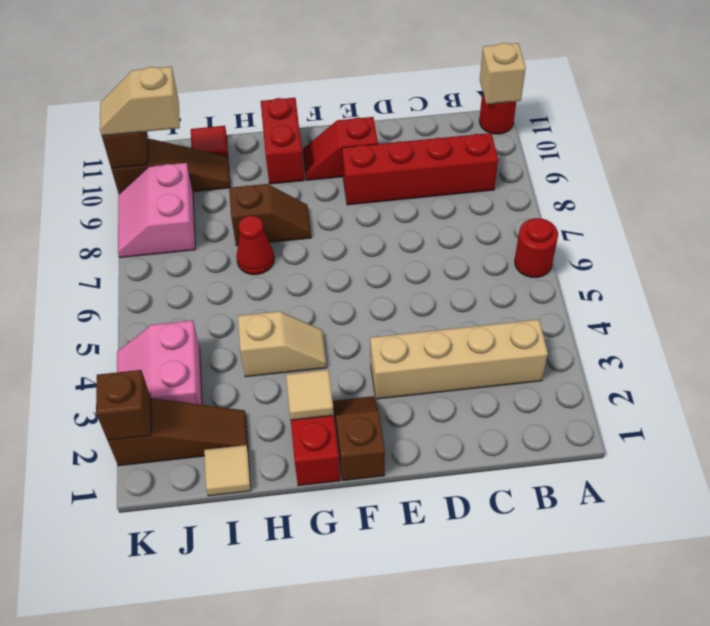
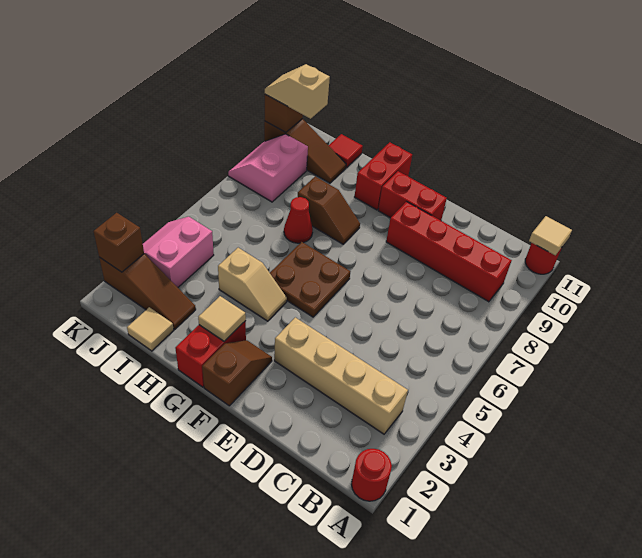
red 1x1 round brick [515,218,558,278] -> red 1x1 round brick moved to [352,449,392,501]
tan 1x1 brick [480,43,526,104] -> tan 1x1 tile [529,216,572,255]
red 1x2 slope [303,117,378,180] -> red 1x2 brick [378,171,447,221]
none -> brown 2x2 plate [270,242,350,317]

